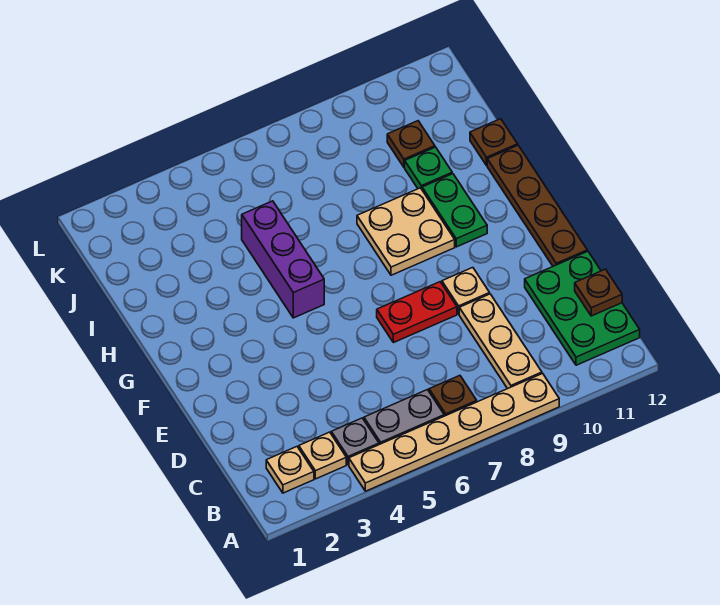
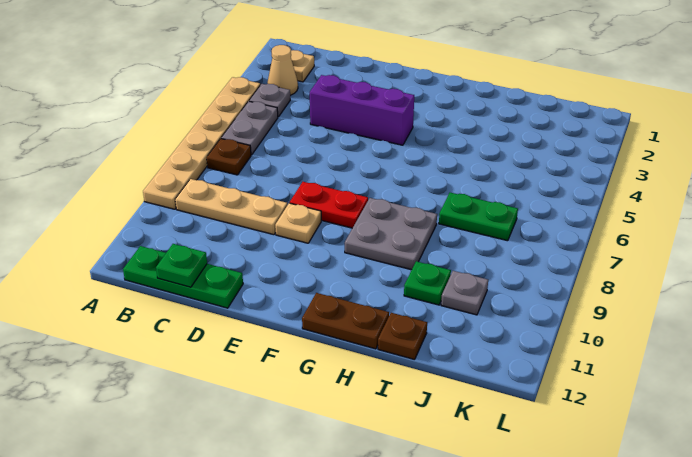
tan 1x1 plate [299,432,346,479] -> tan 1x1 cone [268,45,298,95]
green 2x3 plate [525,251,640,365] -> green 1x3 plate [123,246,243,308]
brown 1x1 plate [575,269,622,316] -> green 1x1 plate [156,244,207,287]
red 1x2 plate [377,282,457,343] -> red 1x2 plate turned to [290,182,368,228]
brown 1x4 plate [487,145,587,266] -> brown 1x2 plate [302,293,389,349]
purple 1x3 brick [242,201,324,318] -> purple 1x3 brick moved to [310,75,414,145]
tan 2x2 plate [357,188,455,275] -> grey 2x2 plate [345,198,437,270]
green 1x2 plate [422,174,487,247] -> green 1x2 plate moved to [439,193,518,241]
brown 1x1 plate [387,121,435,167] -> grey 1x1 plate [441,271,488,315]

